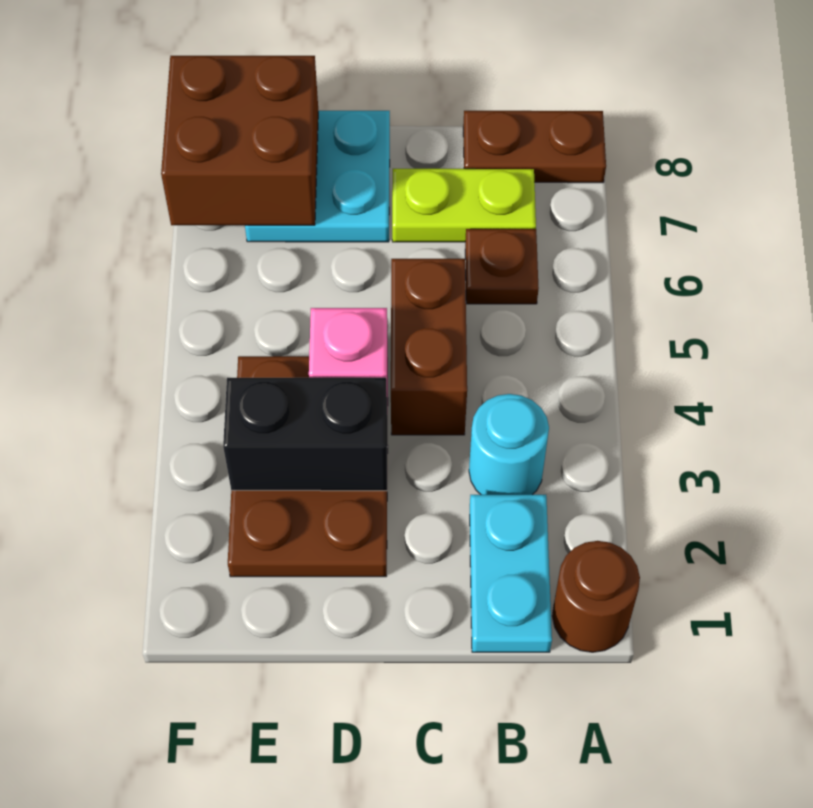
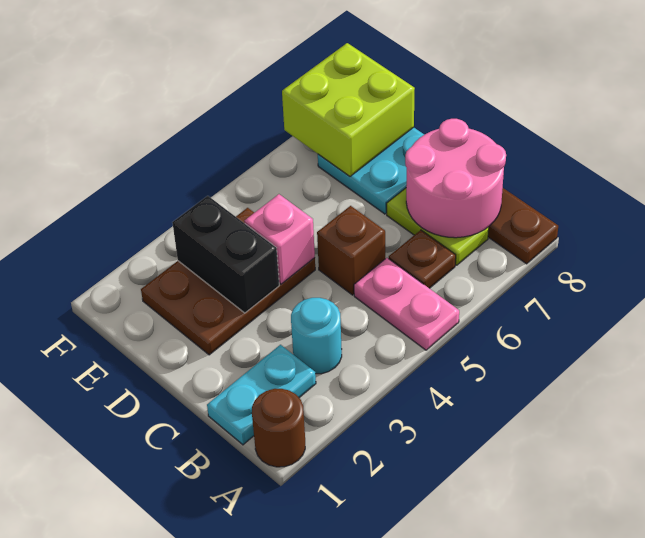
none -> pink 1x2 plate [354,258,459,350]
none -> pink 2x2 round brick [405,119,506,238]
brown 1x2 brick [391,259,467,435] -> brown 1x1 brick [317,206,385,295]
brown 2x2 brick [161,56,318,225] -> lime 2x2 brick [282,43,415,176]

